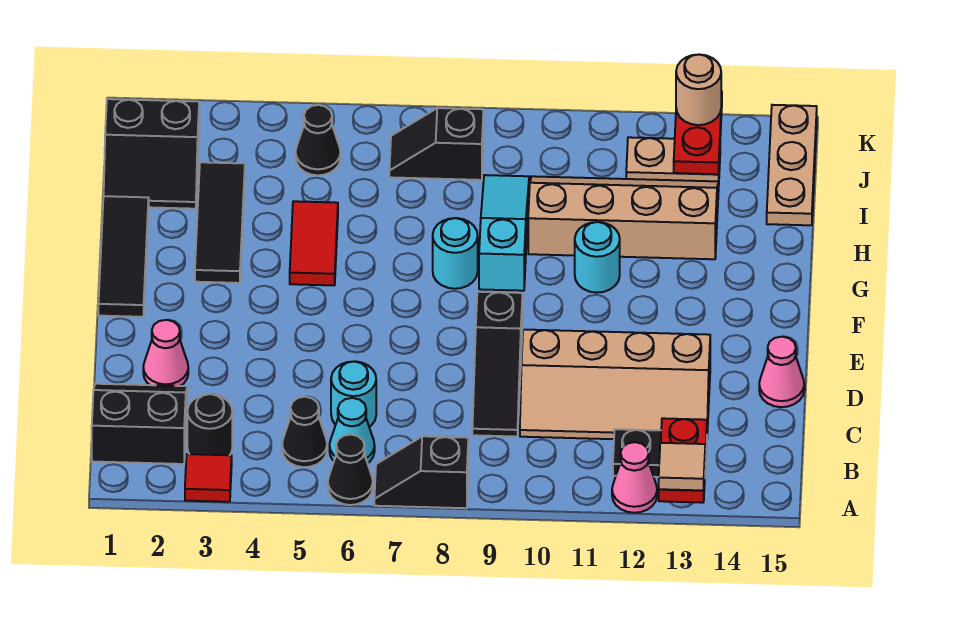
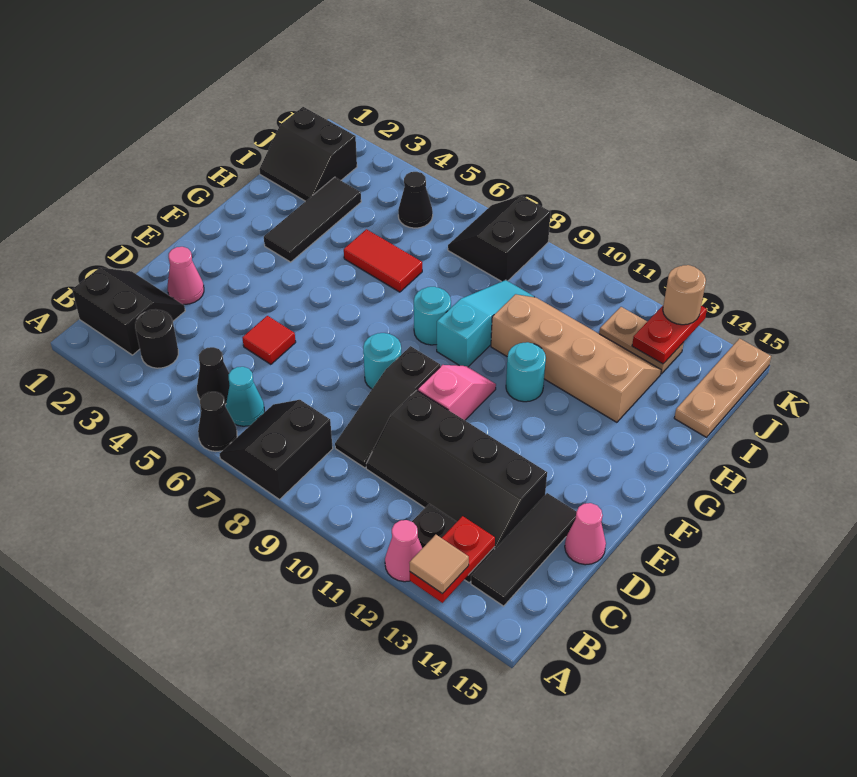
red 1x1 tile [185,454,232,502] -> red 1x1 tile moved to [242,316,296,364]
black 1x2 slope [374,436,468,508] -> black 2x2 slope [220,400,333,499]
cyan 1x1 round brick [331,361,376,427] -> cyan 1x1 round brick moved to [363,333,401,389]
tan 2x4 slope [520,330,710,439] -> black 2x4 slope [366,390,547,549]
none -> pink 1x2 slope [418,365,496,420]
black 1x3 tile [98,196,149,317] -> black 1x3 tile moved to [471,493,576,606]
red 1x2 tile [290,201,338,285] -> red 1x2 tile turned to [344,229,422,292]
black 1x2 slope [389,108,483,180] -> black 2x2 slope [448,196,551,282]

